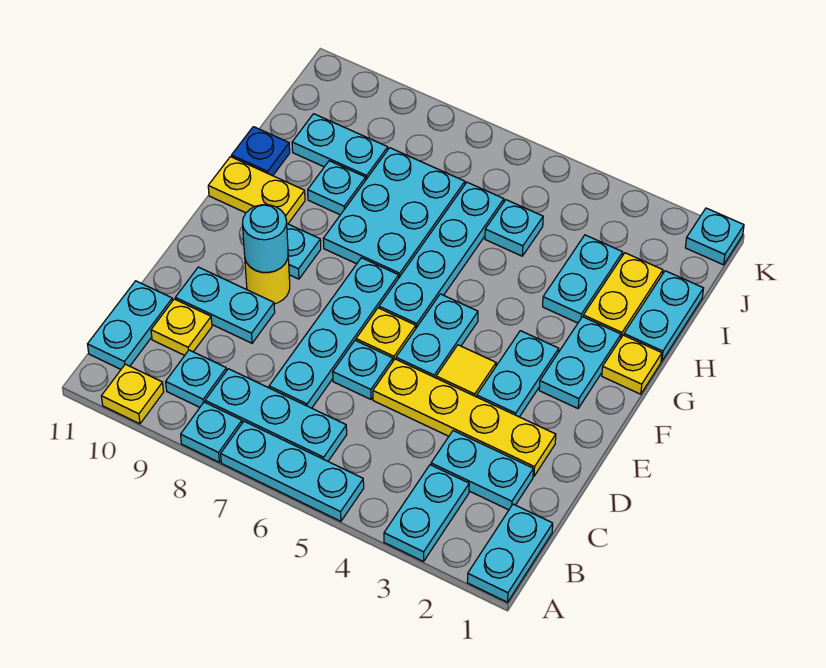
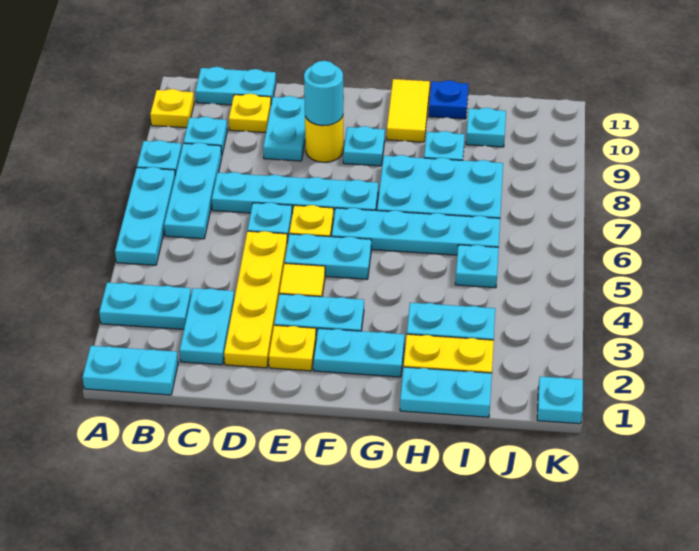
yellow 1x1 plate [602,335,662,394] -> yellow 1x1 plate moved to [269,325,316,371]
yellow 1x2 plate [208,157,305,224] -> yellow 1x2 tile [387,79,430,142]
cyan 1x2 plate [292,114,388,179] -> cyan 1x1 plate [466,108,506,147]

